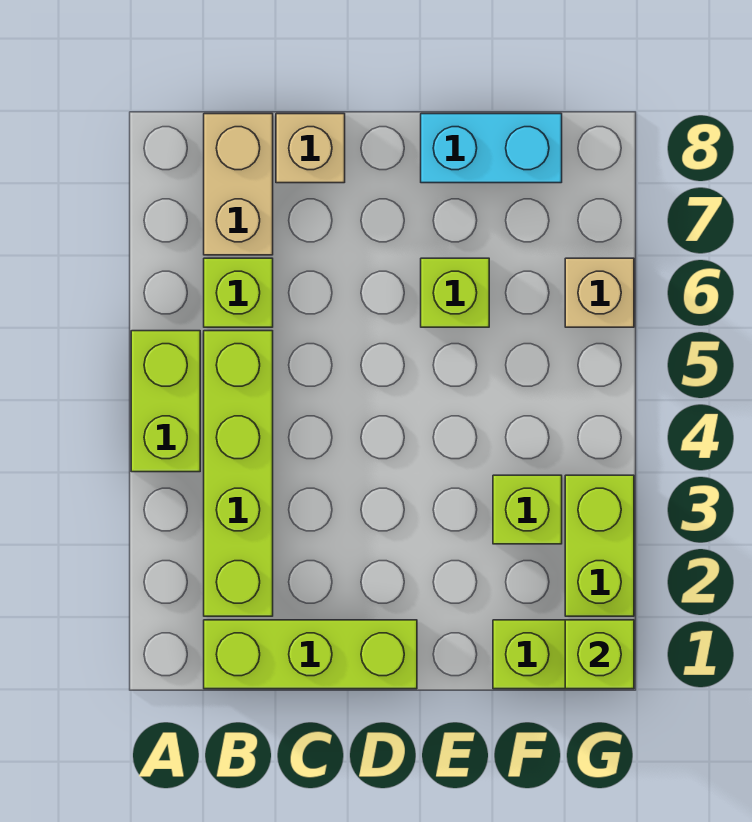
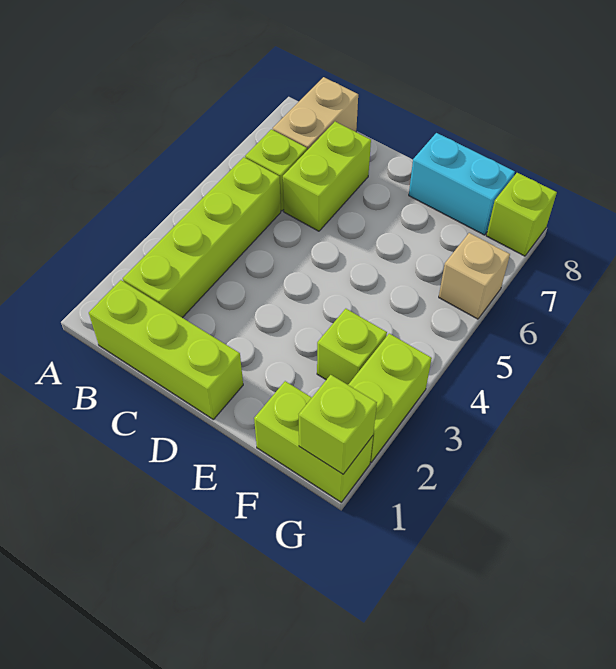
lime 1x2 brick [131,331,200,472] -> lime 1x2 brick moved to [283,122,371,231]
tan 1x1 brick [276,114,345,183] -> none
lime 1x1 brick [421,258,489,327] -> lime 1x1 brick moved to [487,173,557,256]

